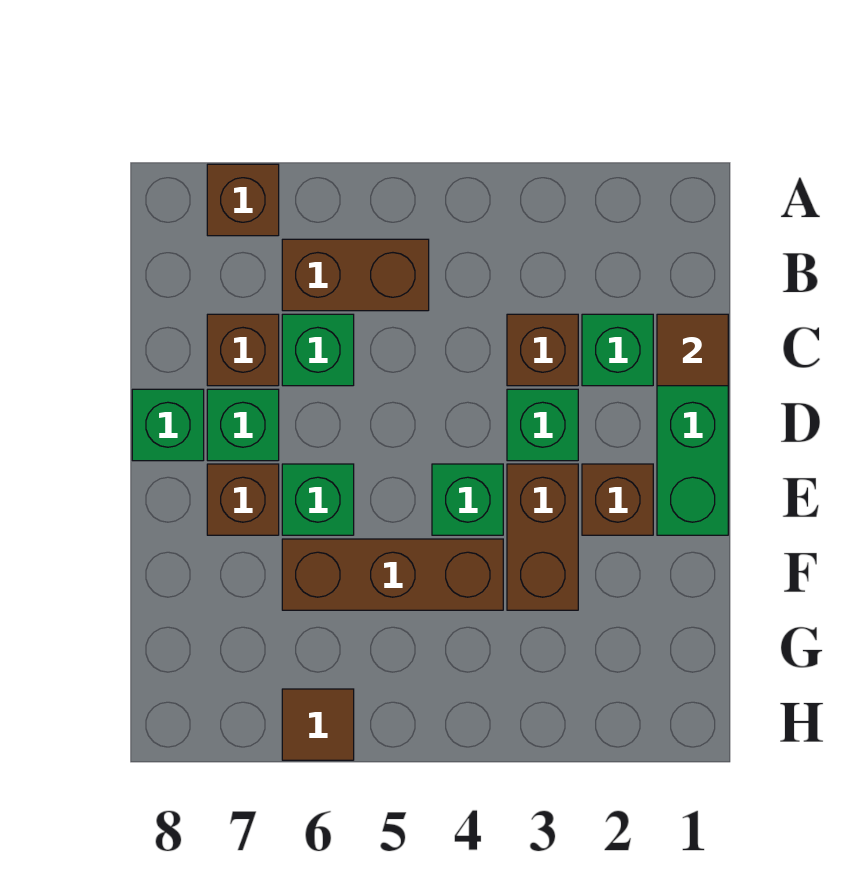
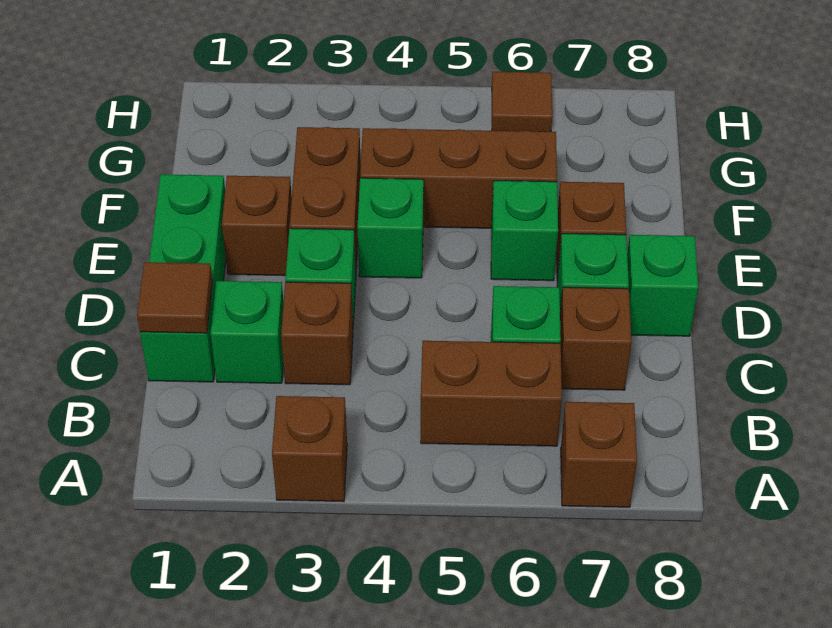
none -> brown 1x1 brick [272,396,347,502]

